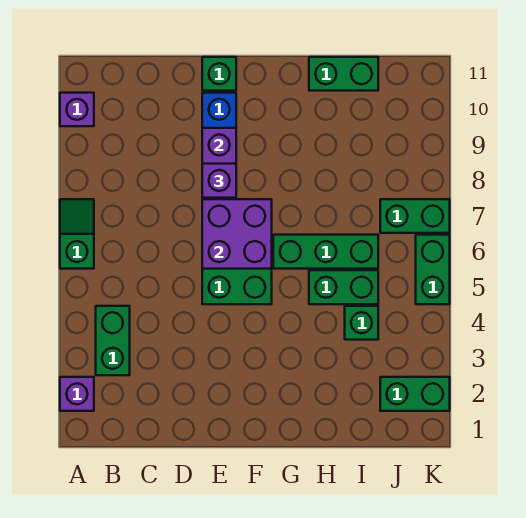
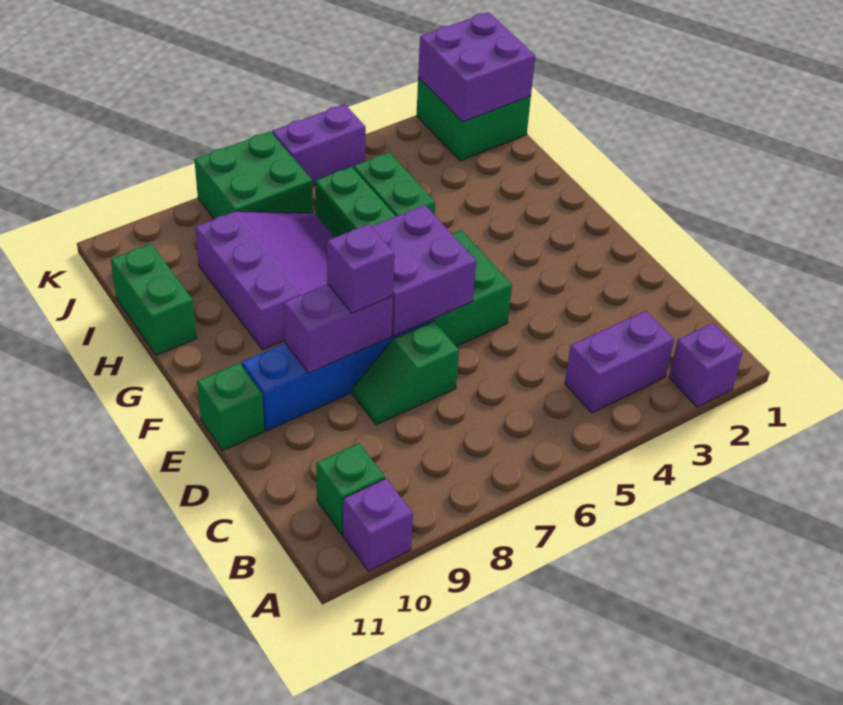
green 1x2 slope [60,199,94,269] -> green 1x2 slope moved to [352,321,459,425]
green 1x2 brick [96,306,130,375] -> purple 1x2 brick [565,311,674,413]
none -> purple 3x3 slope [195,211,334,350]
green 1x1 brick [345,306,378,340] -> green 1x1 brick moved to [316,443,385,534]
none -> purple 2x2 brick [418,12,535,122]
green 1x2 brick [380,377,450,411] -> green 2x2 brick [416,77,531,161]
green 1x2 brick [380,199,450,233] -> green 2x2 brick [194,132,313,219]
green 1x2 brick [416,235,450,304] -> purple 1x2 brick [272,104,366,186]

